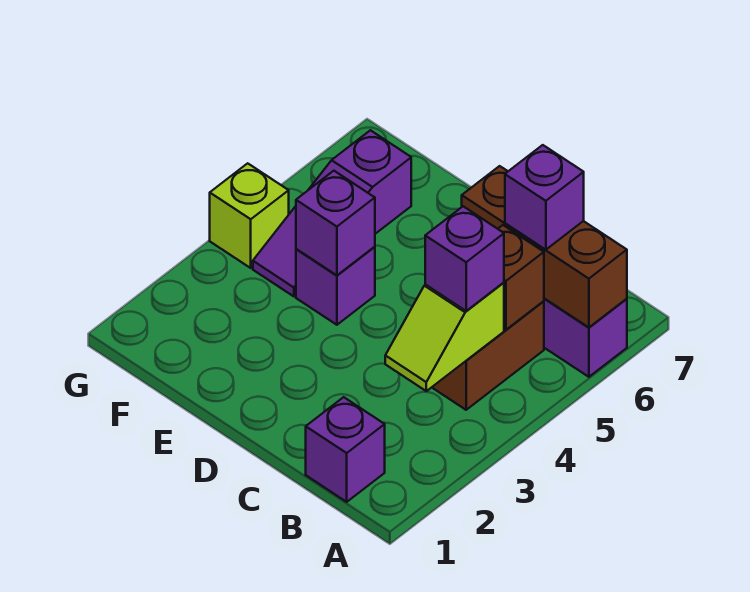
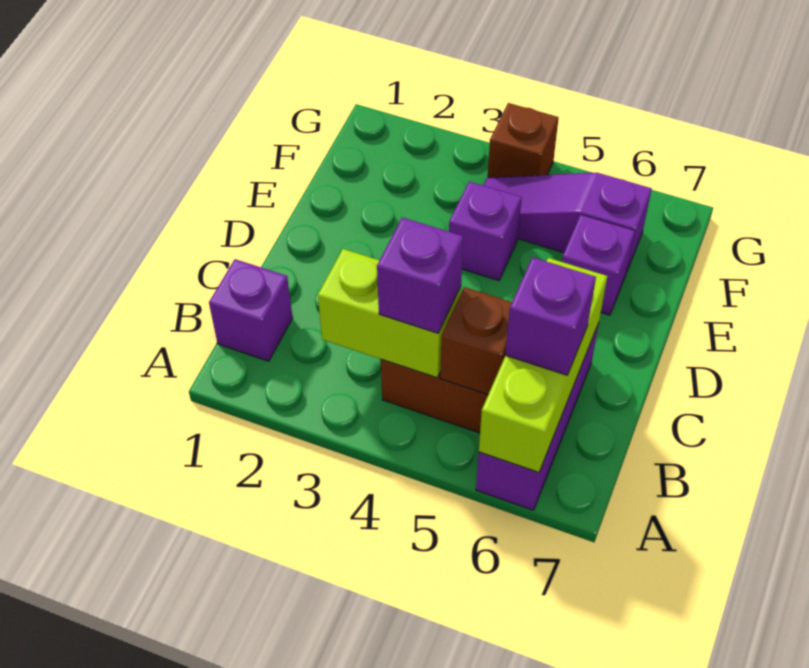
brown 1x3 brick [462,166,627,327] -> lime 1x3 brick [479,258,607,472]
lime 1x2 slope [385,283,504,391] -> lime 1x2 brick [318,249,461,378]
purple 1x1 brick [296,171,375,275] -> purple 1x1 brick moved to [562,215,635,315]
lime 1x1 brick [210,163,289,268] -> brown 1x1 brick [488,103,559,178]

